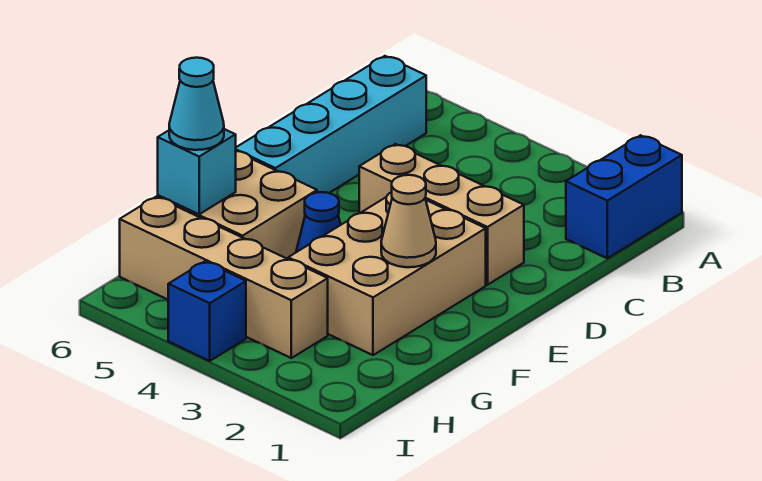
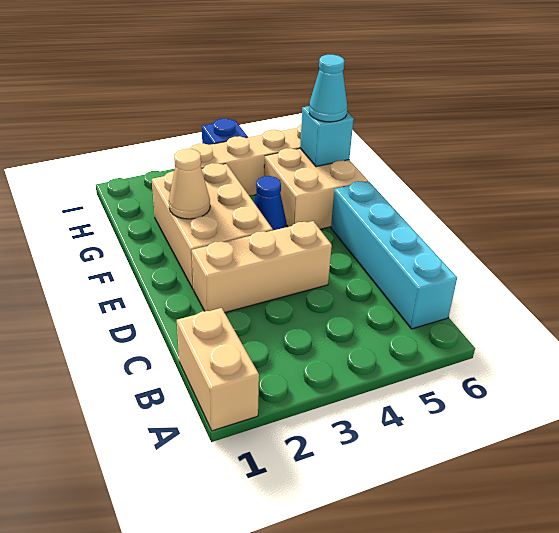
blue 1x2 brick [566,135,682,258] -> tan 1x2 brick [177,308,259,431]

